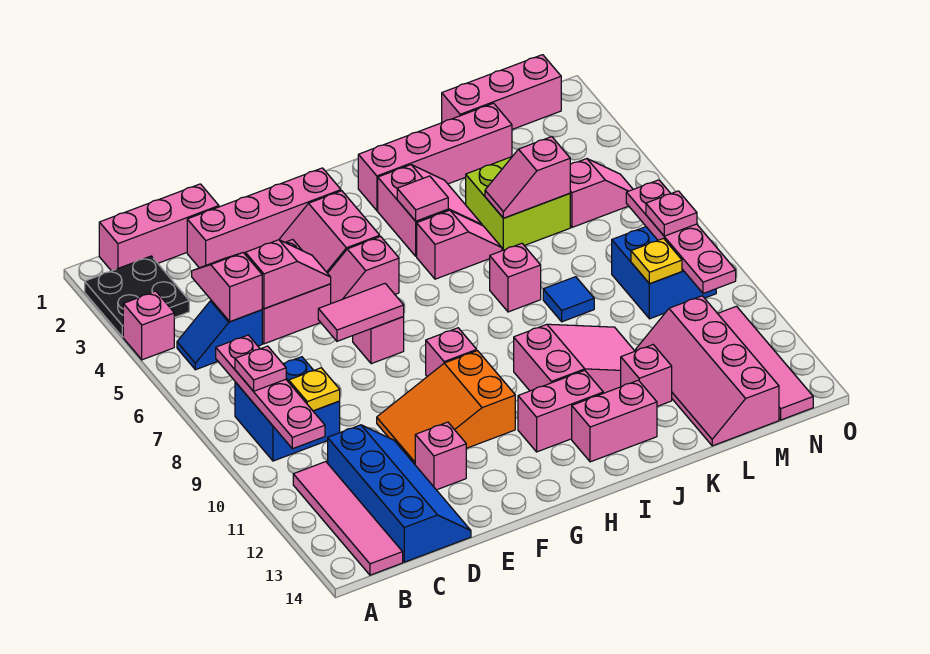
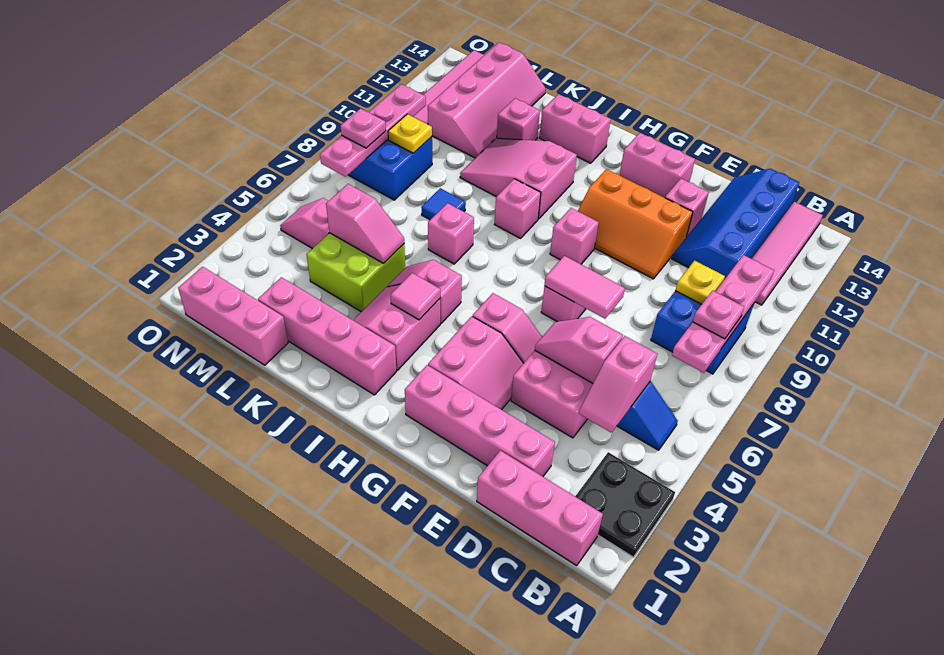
pink 1x1 brick [123,291,174,360] -> pink 1x1 brick moved to [495,179,541,238]
orange 2x3 slope [377,351,515,464] -> orange 2x3 slope turned to [578,169,693,279]
pink 1x2 brick [518,370,603,452] -> pink 1x2 brick moved to [620,133,695,198]

